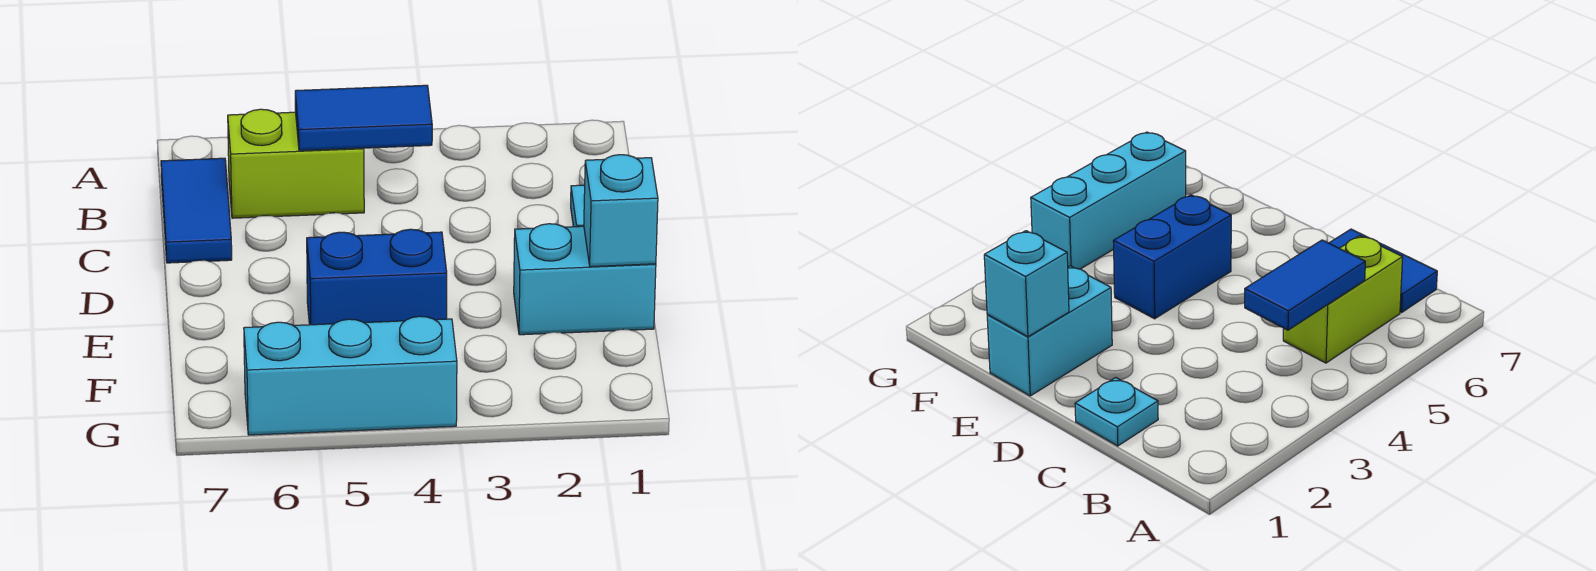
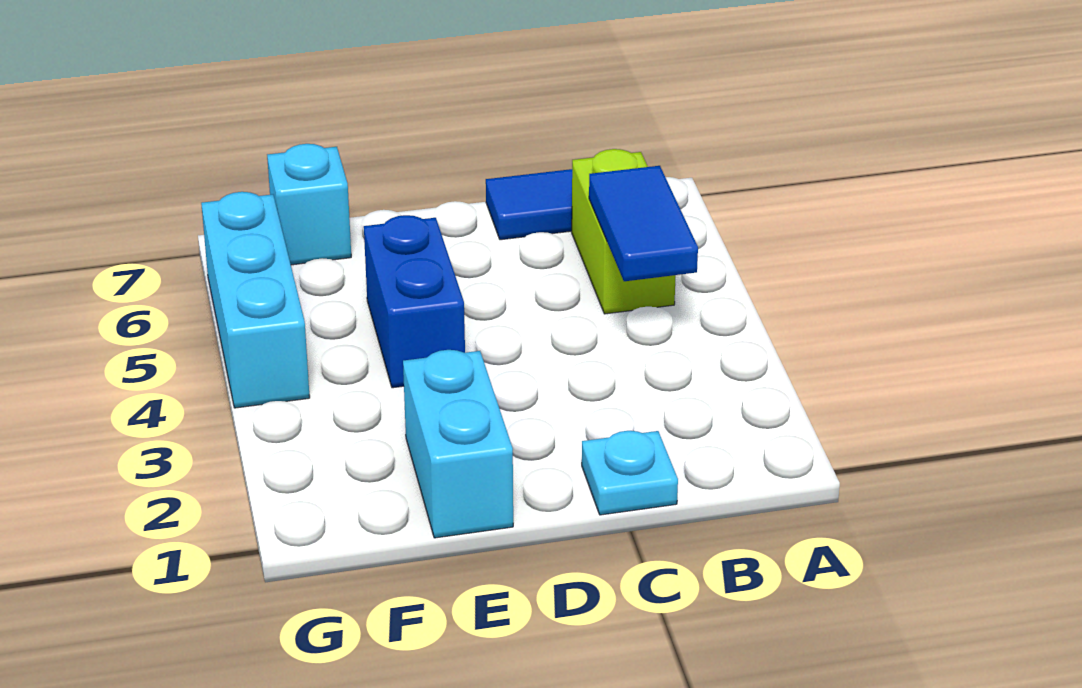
cyan 1x1 brick [584,155,658,267] -> cyan 1x1 brick moved to [267,144,351,265]

